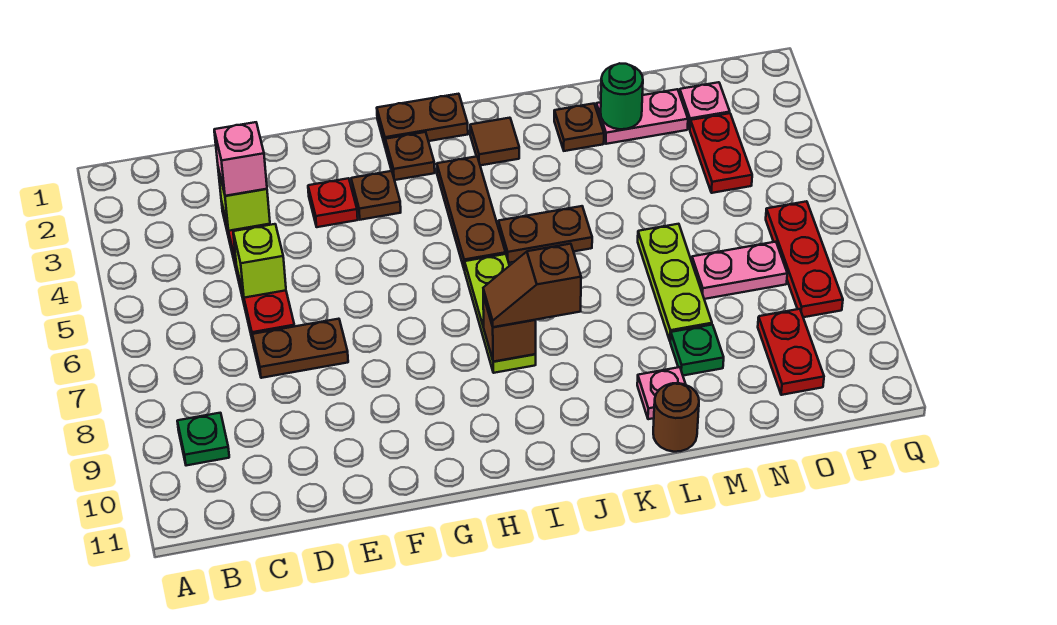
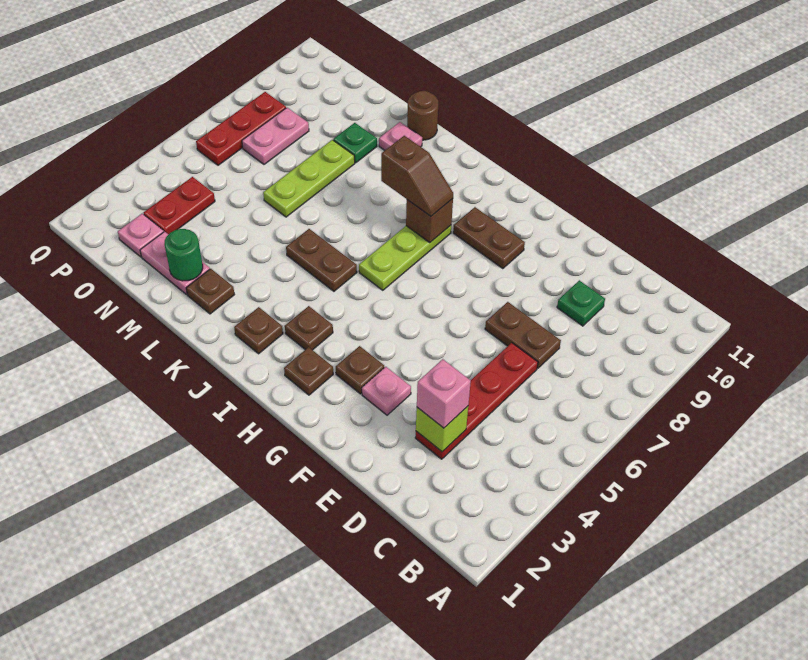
green 1x1 plate [177,413,229,466] -> green 1x1 plate moved to [557,280,605,326]
lime 1x1 brick [233,224,286,298] -> none
red 1x1 plate [308,178,358,227] -> pink 1x1 plate [362,367,411,415]
brown 1x2 plate [377,94,468,148] -> brown 1x2 plate moved to [453,207,525,269]
brown 1x3 plate [437,156,506,270] -> brown 1x1 plate [285,306,333,350]
brown 1x1 tile [470,118,519,165] -> brown 1x1 plate [234,307,283,354]
pink 1x2 plate [692,242,787,299] -> pink 1x2 plate turned to [242,108,309,164]
red 1x2 plate [758,309,824,395] -> none

